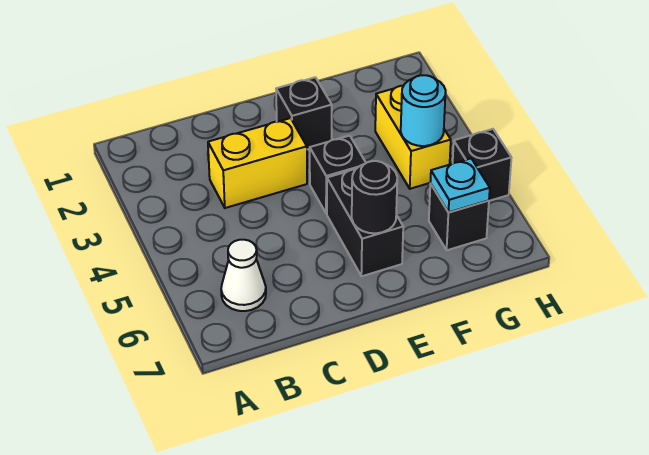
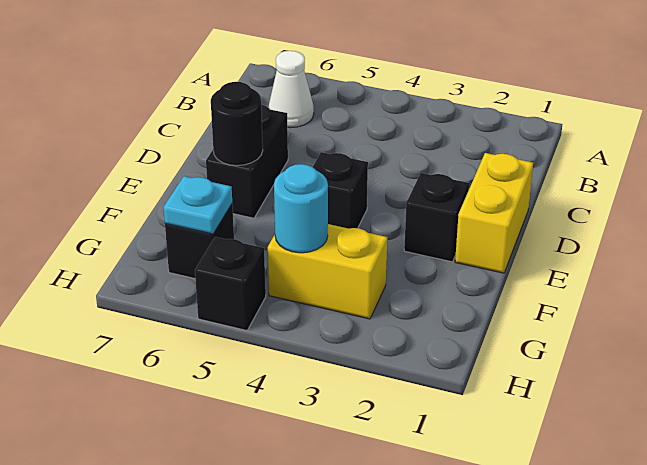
yellow 1x2 brick [208,118,307,208] -> yellow 1x2 brick moved to [455,153,533,273]
black 1x2 brick [327,169,403,276] -> black 1x2 brick turned to [206,105,288,218]

